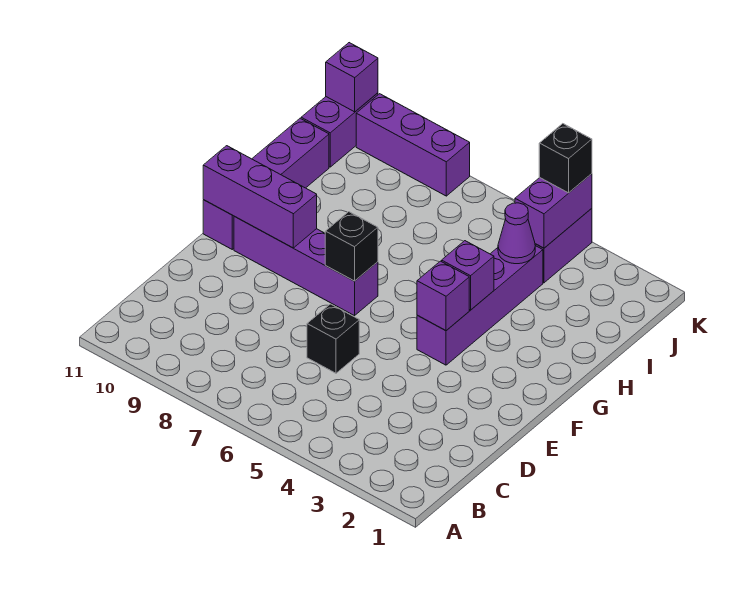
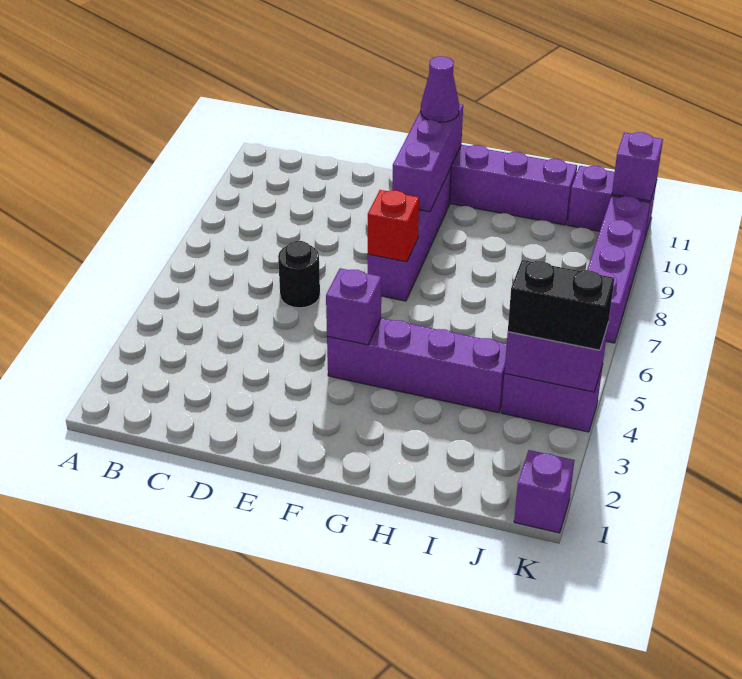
black 1x1 brick [307,304,359,373] -> black 1x1 round brick [278,241,320,308]
black 1x1 brick [325,212,378,281] -> red 1x1 brick [368,190,419,262]
purple 1x1 brick [442,241,494,310] -> purple 1x1 brick moved to [514,450,574,533]
purple 1x1 cone [498,203,535,264] -> purple 1x1 cone moved to [421,56,459,122]
black 1x1 brick [539,124,592,193] -> black 1x2 brick [508,260,614,350]
purple 1x3 brick [356,94,470,196] -> purple 1x4 brick [587,196,650,343]

